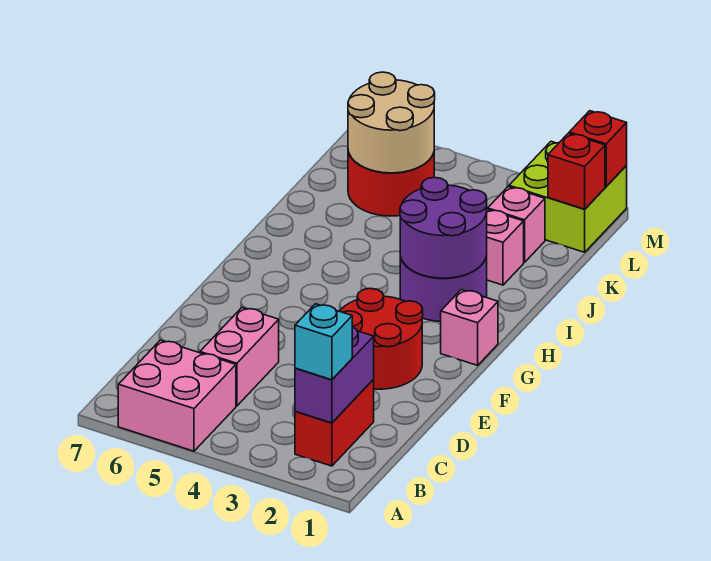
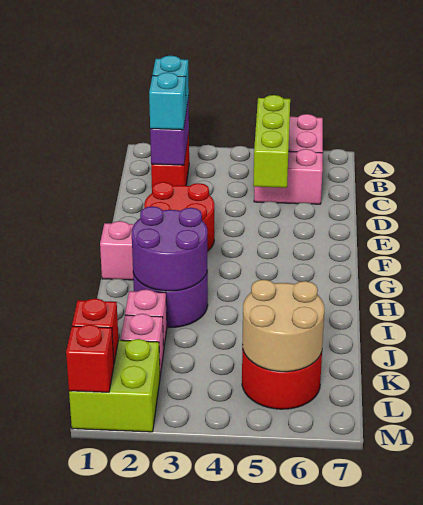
none -> lime 1x3 brick [253,95,290,188]
none -> cyan 1x1 brick [149,72,186,130]
pink 1x2 brick [200,308,279,406] -> pink 1x2 brick turned to [254,149,323,204]

